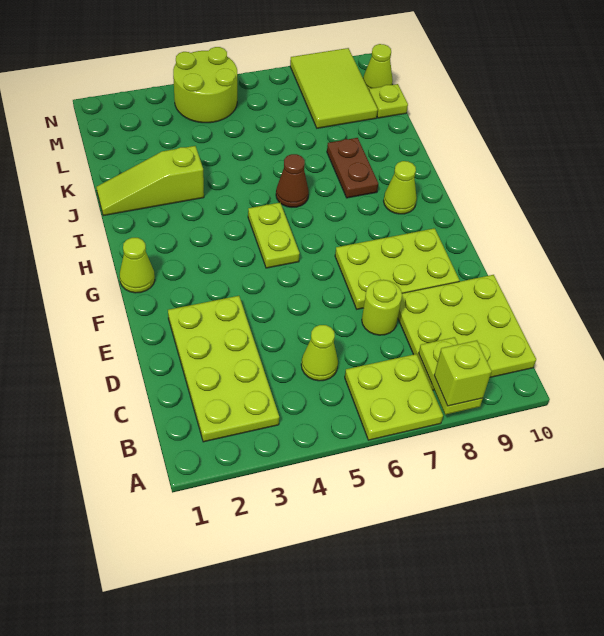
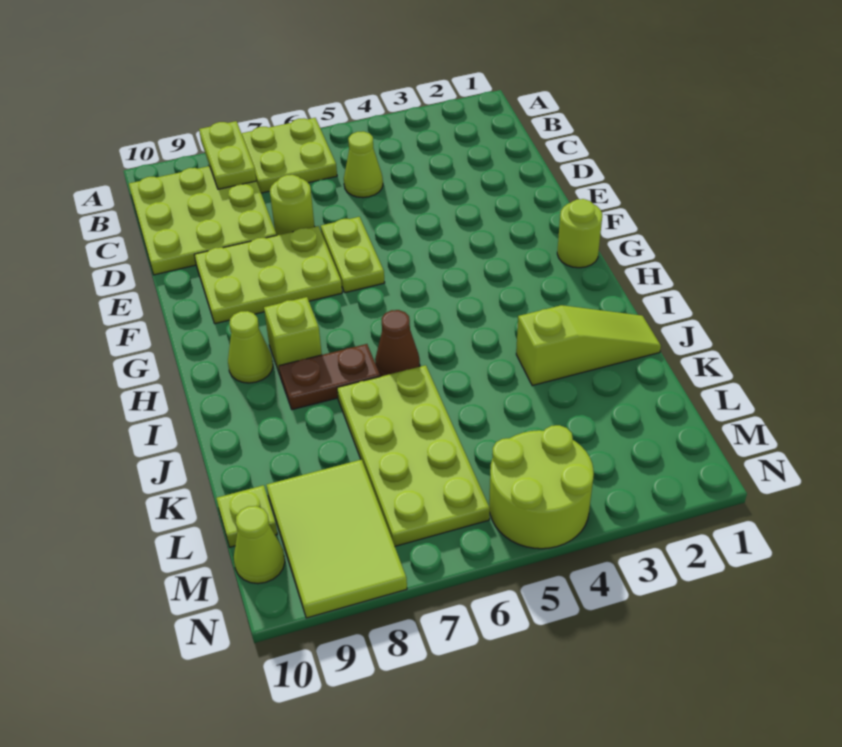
lime 1x1 brick [434,340,491,406] -> lime 1x1 brick moved to [264,297,322,374]
lime 2x4 plate [168,296,279,442] -> lime 2x4 plate moved to [337,365,490,546]
lime 1x1 cone [120,238,155,293] -> lime 1x1 round brick [557,199,602,268]
lime 1x2 plate [248,203,300,268] -> lime 1x2 plate moved to [321,217,385,293]
brown 1x2 plate [327,138,378,198] -> brown 1x2 plate turned to [279,344,380,410]

